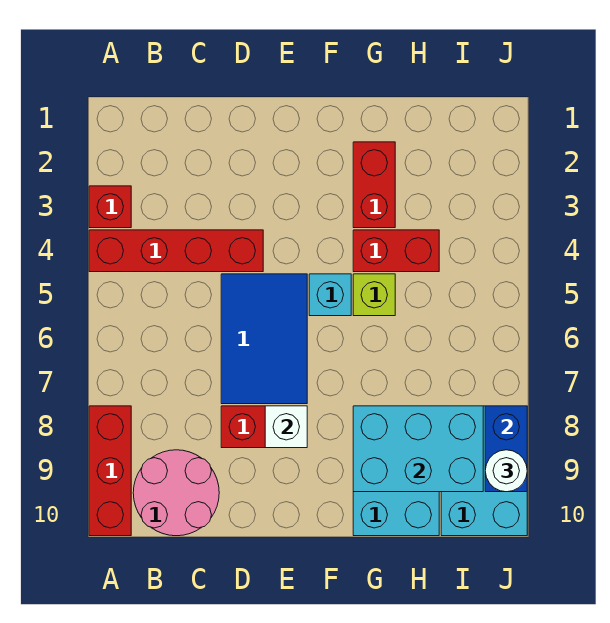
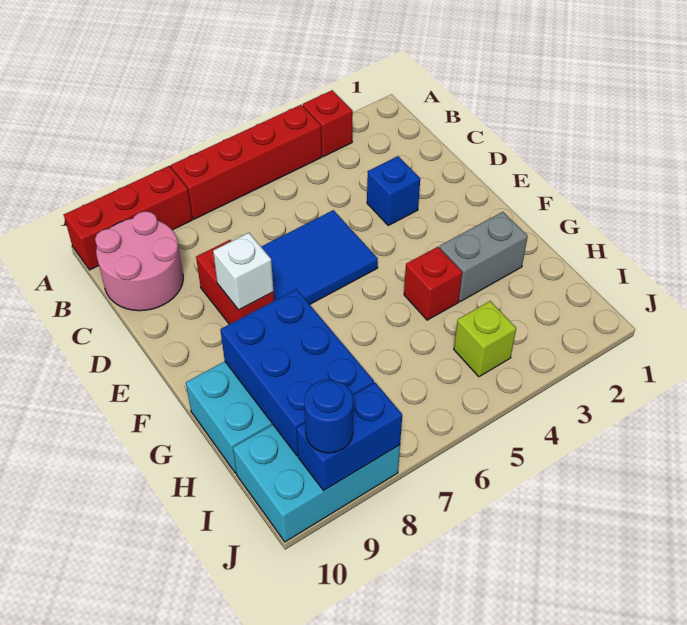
red 1x4 brick [89,230,263,272] -> red 1x4 brick turned to [171,105,322,219]
none -> blue 1x1 brick [367,156,420,225]
cyan 1x1 brick [309,274,351,316] -> none
red 1x2 brick [353,142,395,228] -> grey 1x2 brick [439,212,528,302]
red 1x2 brick [353,230,439,272] -> red 1x1 brick [404,247,462,320]
lime 1x1 brick [353,274,395,316] -> lime 1x1 brick moved to [454,301,516,377]
cyan 2x3 brick [353,406,483,492] -> blue 2x3 brick [220,289,374,456]
white 1x1 round brick [485,450,527,492] -> blue 1x1 round brick [304,380,353,453]

